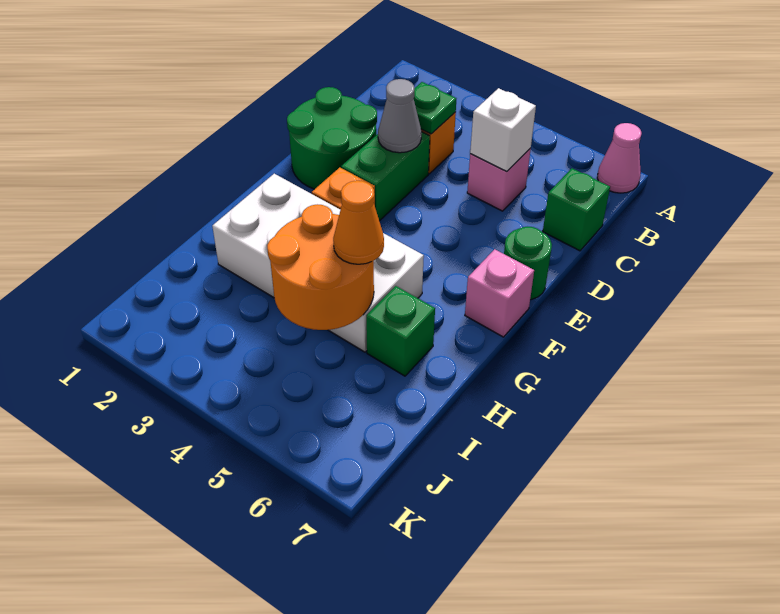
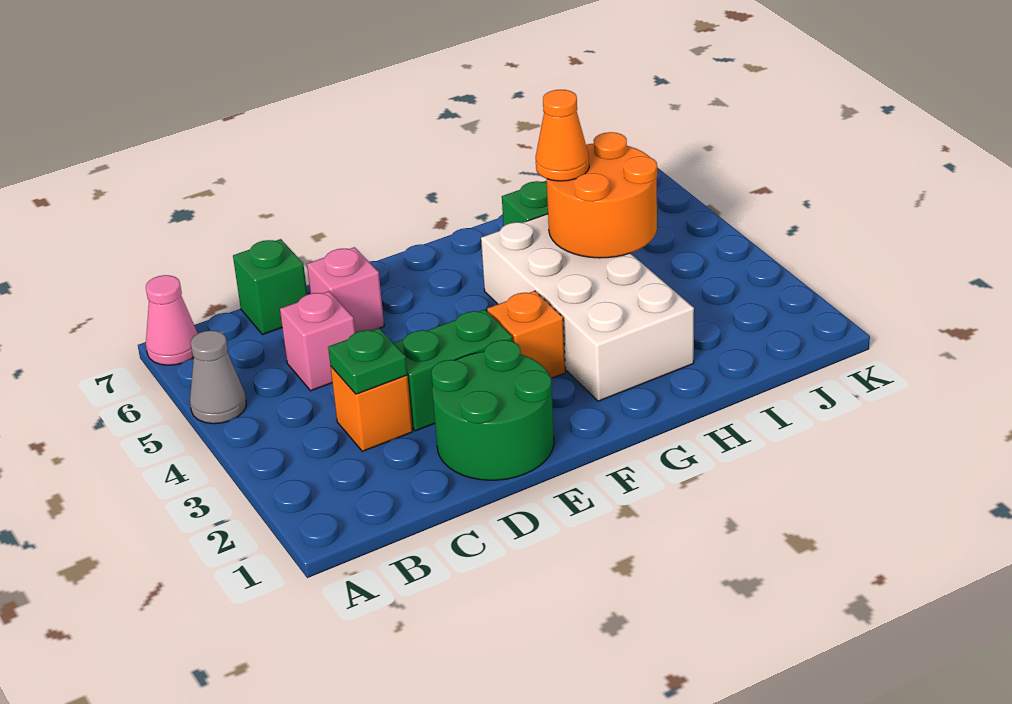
white 1x1 brick [470,88,536,171] -> none
grey 1x1 cone [378,79,422,153] -> grey 1x1 cone moved to [190,330,246,424]
green 1x1 round brick [504,227,552,300] -> none
pink 1x1 brick [465,249,534,337] -> pink 1x1 brick moved to [307,247,384,333]

